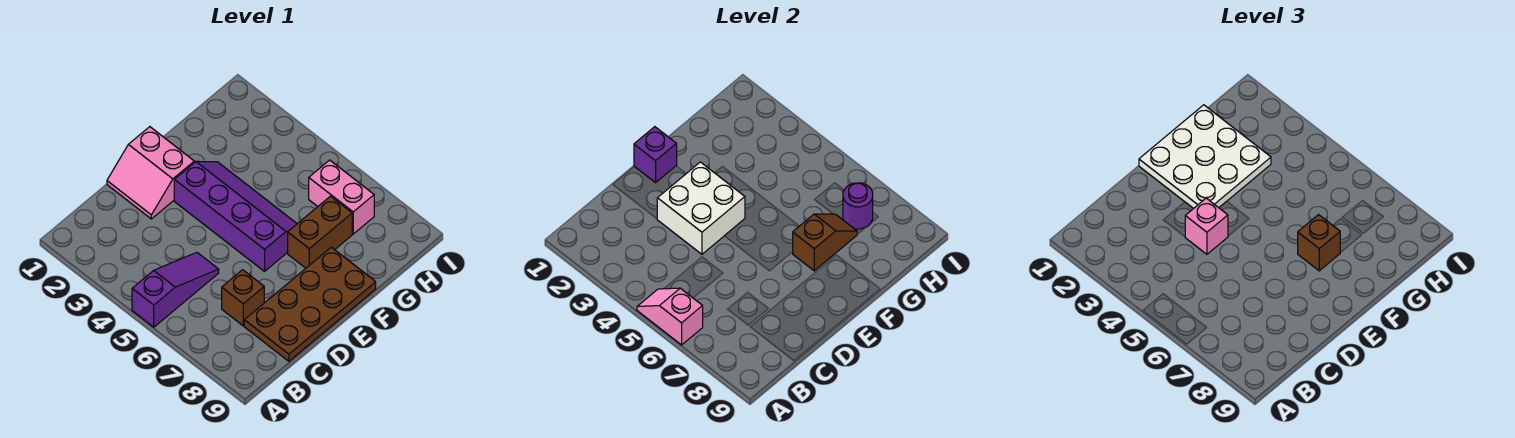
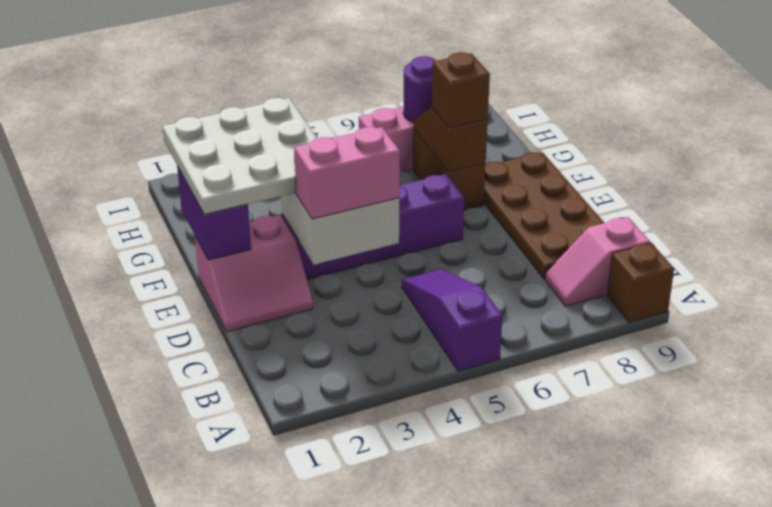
pink 1x2 slope [637,288,703,345] -> pink 1x2 slope moved to [545,217,650,306]
brown 1x1 brick [222,270,264,326] -> brown 1x1 brick moved to [607,243,674,323]
pink 1x1 brick [1185,198,1228,254] -> pink 1x2 brick [294,127,400,219]
purple 1x1 brick [634,127,677,183] -> purple 1x2 brick [177,166,251,260]

